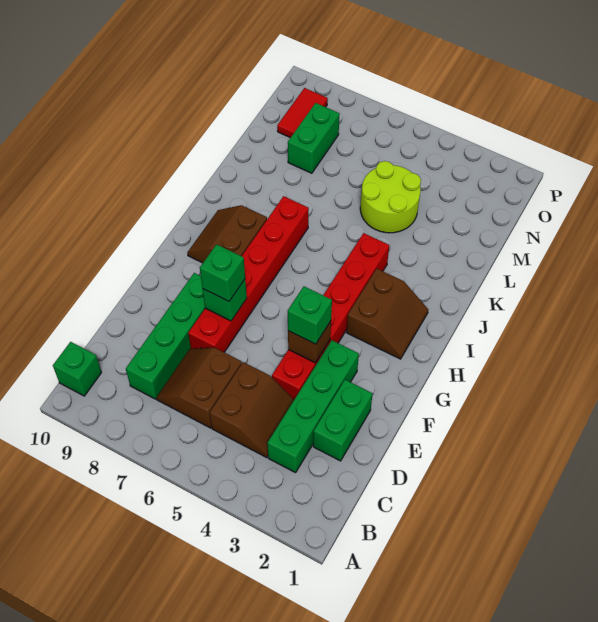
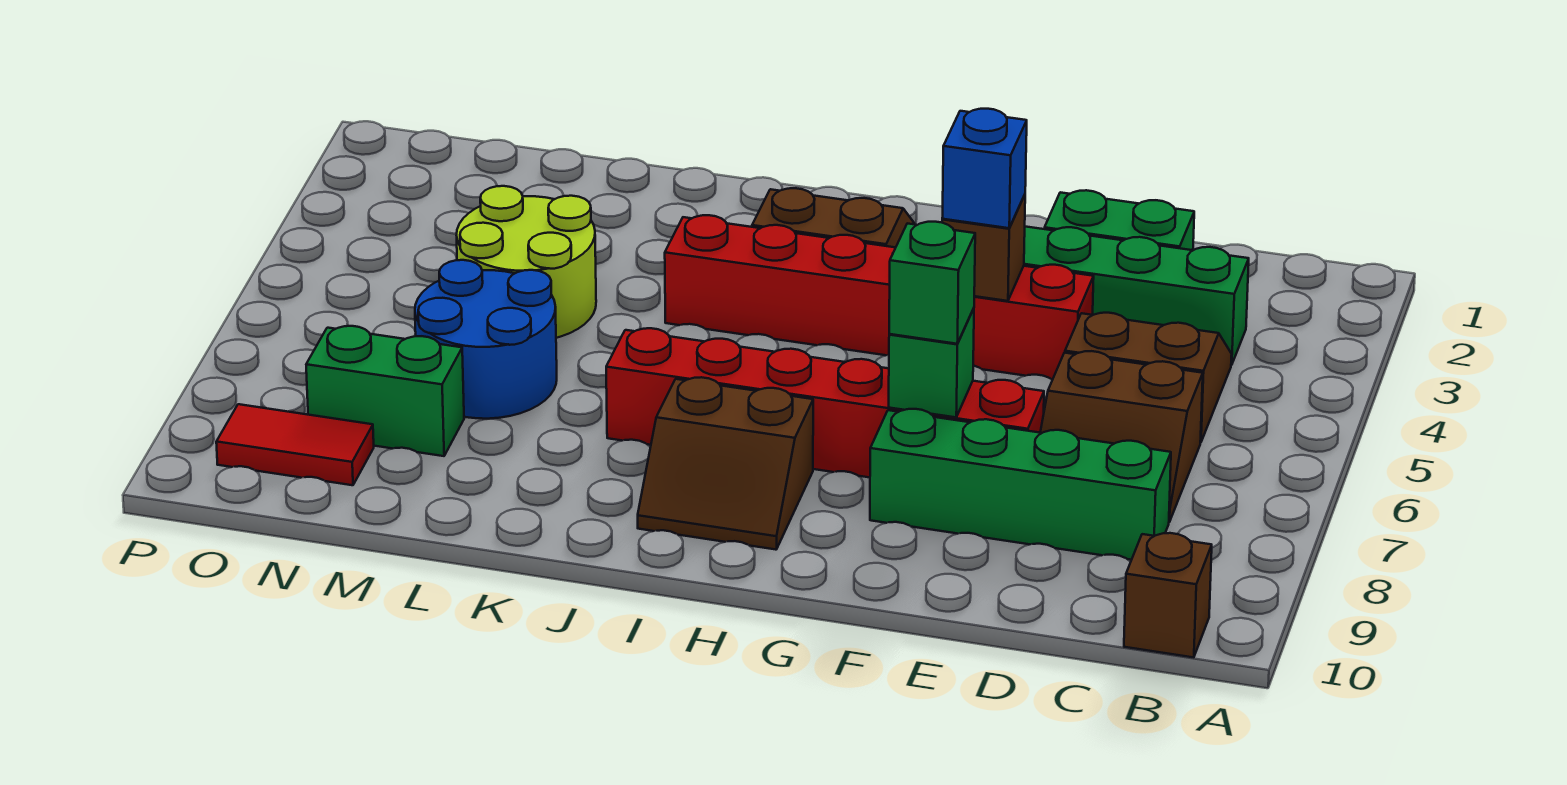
green 1x1 brick [53,342,101,396] -> brown 1x1 brick [1124,533,1212,657]
green 1x1 brick [288,287,332,344] -> blue 1x1 brick [942,109,1027,228]
none -> blue 2x2 round brick [415,260,557,419]

